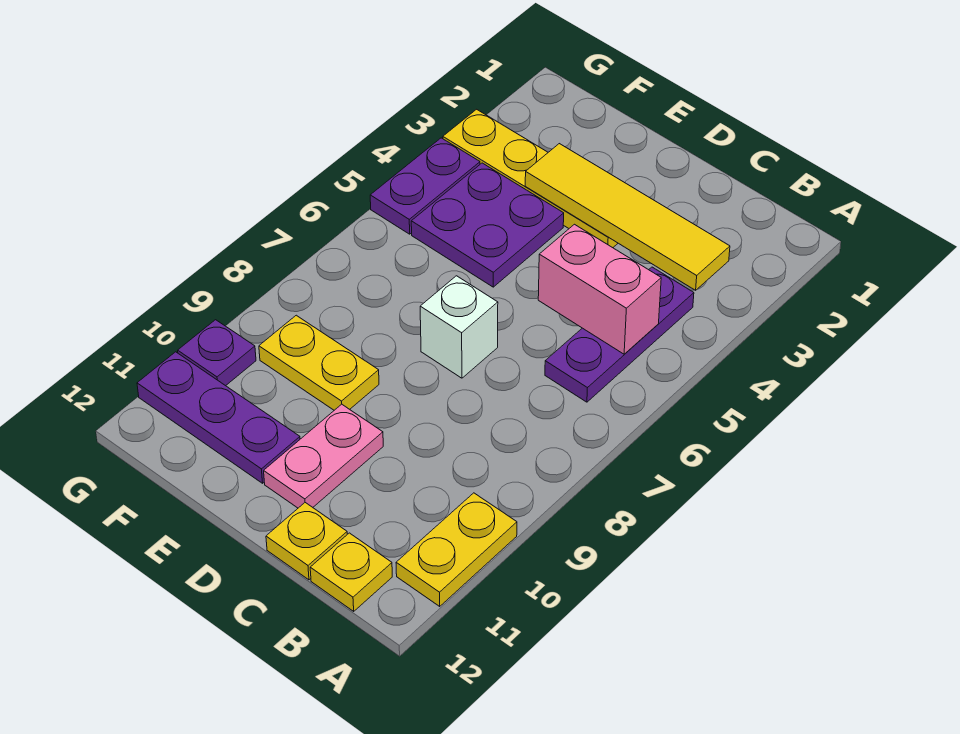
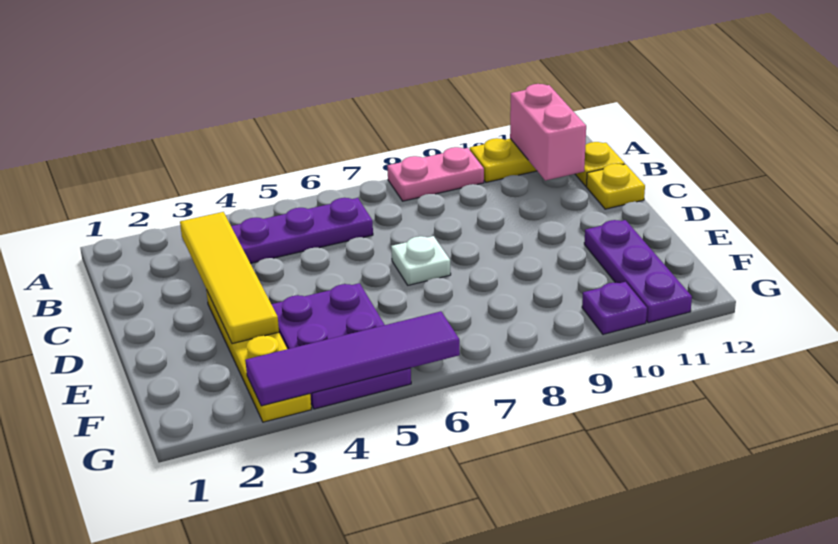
pink 1x2 brick [538,224,661,354] -> pink 1x2 brick moved to [510,84,586,181]
white 1x1 brick [420,276,498,378] -> white 1x1 plate [391,236,451,285]
pink 1x2 plate [264,404,383,508] -> pink 1x2 plate moved to [387,147,484,201]
yellow 1x2 plate [259,315,379,410] -> none
none -> purple 1x4 tile [245,311,460,406]

